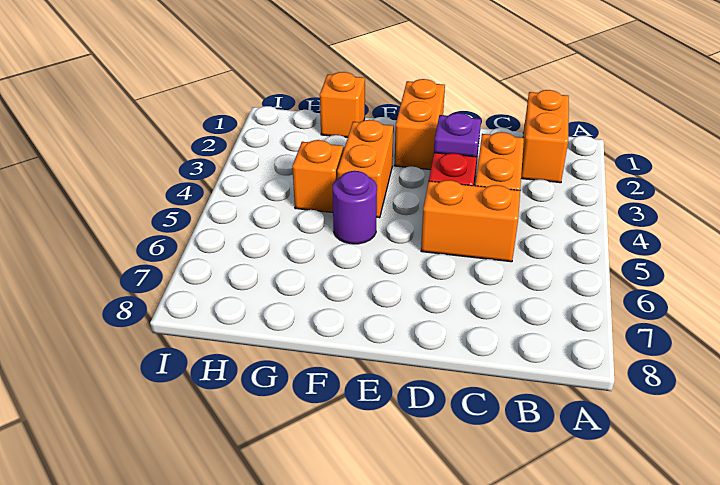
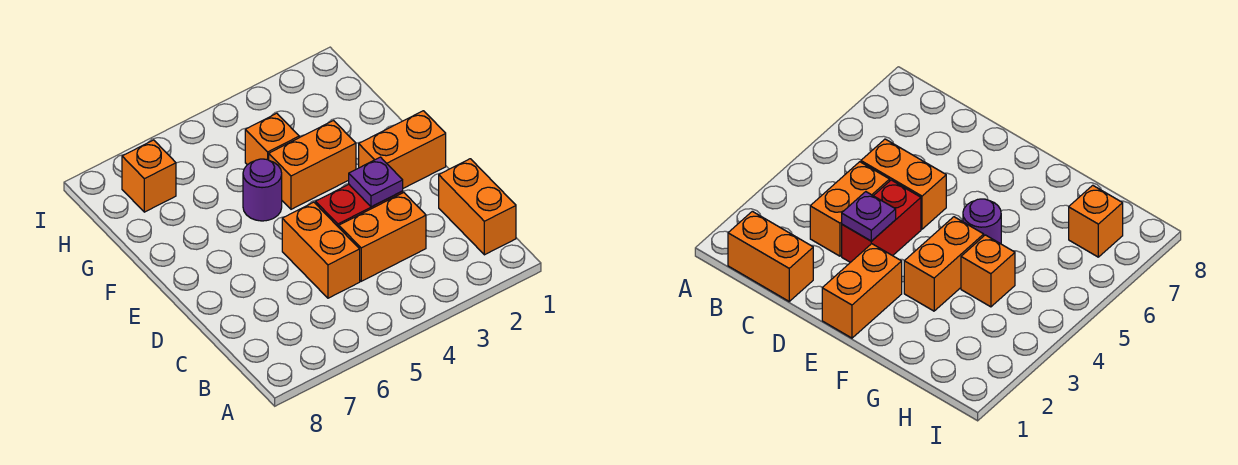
orange 1x2 brick [521,90,569,183] -> orange 1x2 brick turned to [439,159,516,255]
orange 1x1 brick [320,72,365,138] -> orange 1x1 brick moved to [122,140,176,212]

